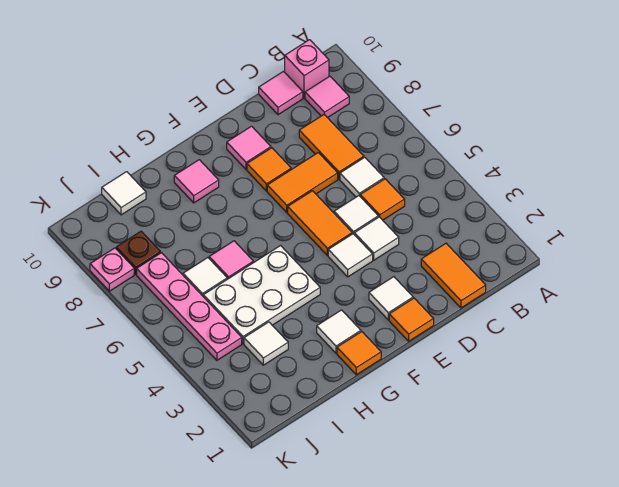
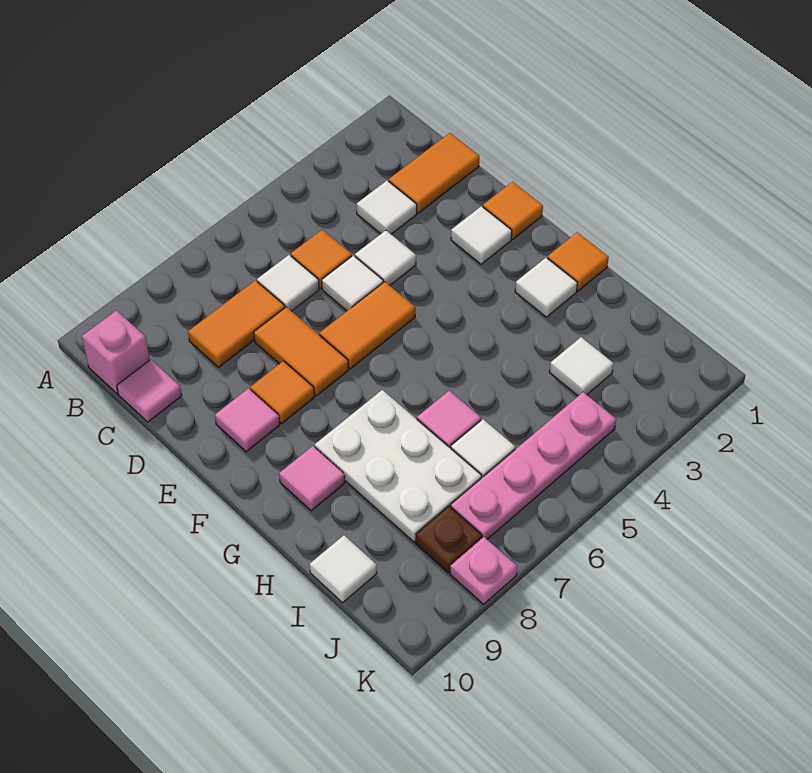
pink 1x1 tile [305,76,349,118] -> none
white 1x1 tile [328,234,373,277] -> white 1x1 tile moved to [357,181,417,234]
white 2x3 plate [203,246,320,344] -> white 2x3 plate moved to [315,390,482,542]

